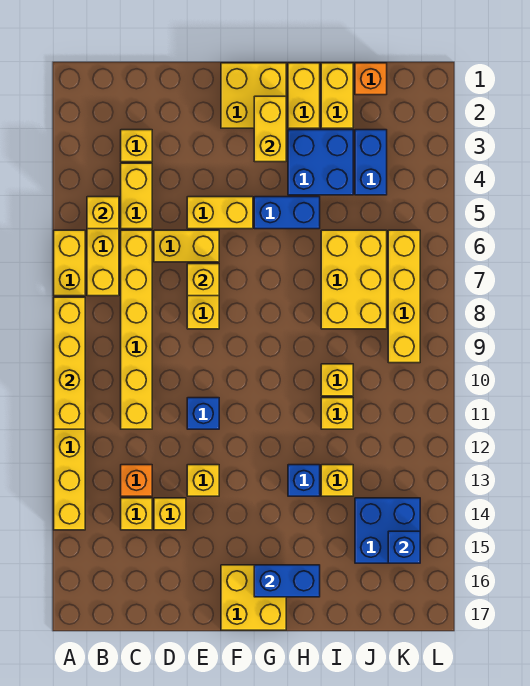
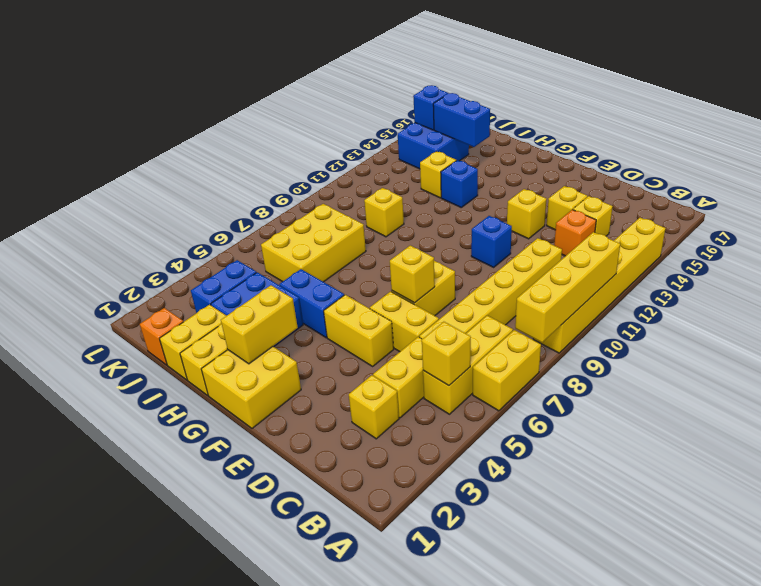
yellow 2x2 brick [221,565,286,630] -> none
blue 1x2 brick [254,565,320,597] -> blue 1x2 brick moved to [433,93,490,147]
yellow 1x1 brick [321,398,353,429] -> none
yellow 1x4 brick [388,230,420,363] -> none

